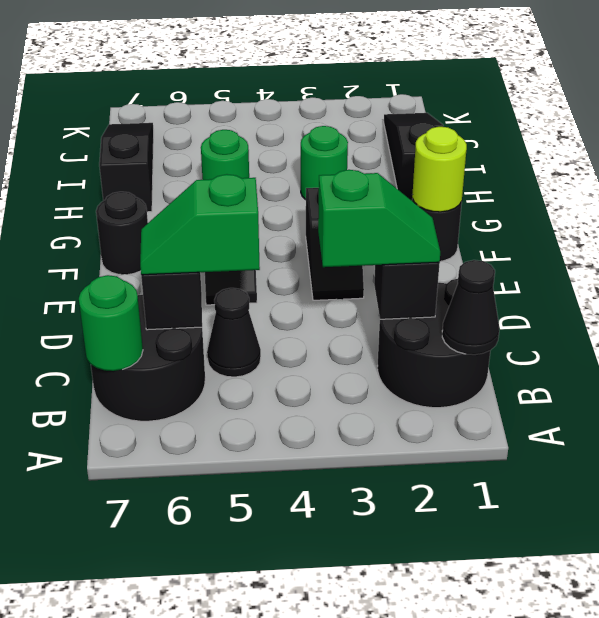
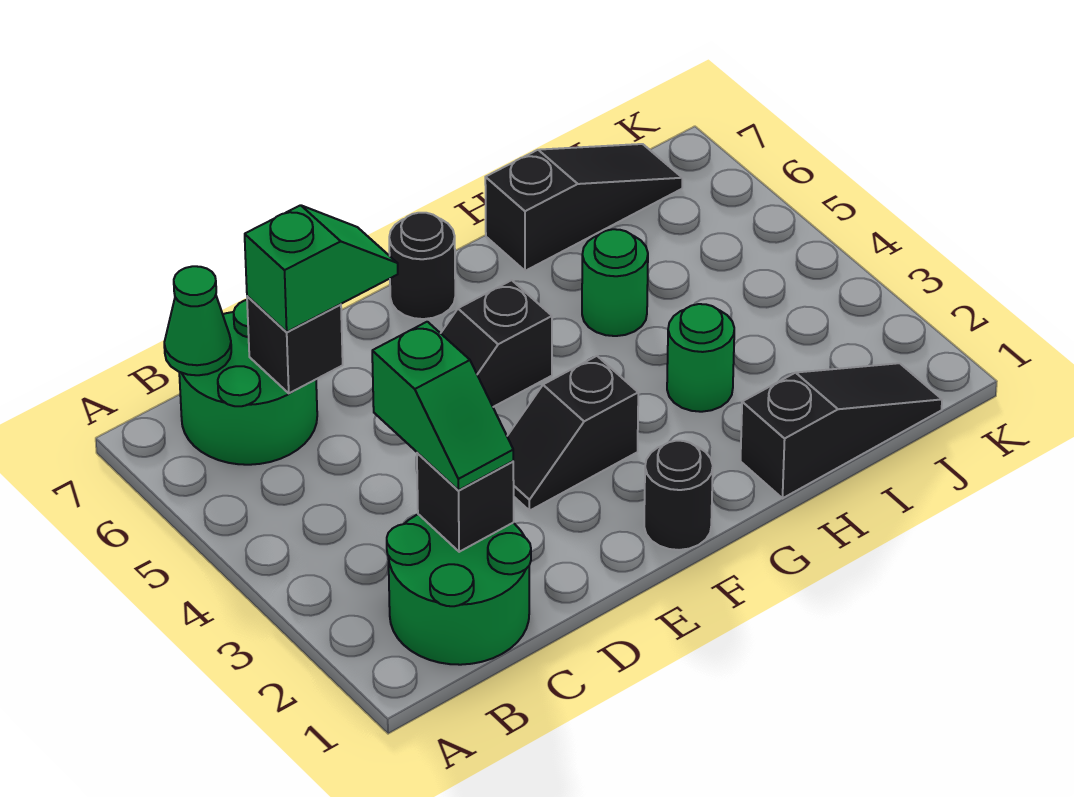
black 2x2 round brick [377,279,490,408] -> green 2x2 round brick [387,514,531,665]
black 1x1 cone [442,260,499,355] -> none
black 2x2 round brick [91,295,205,421] -> green 2x2 round brick [179,300,317,465]
green 1x1 round brick [79,275,143,371] -> green 1x1 cone [164,266,231,375]
black 1x1 cone [207,288,261,377] -> none
green 1x2 slope [140,174,260,275] -> green 1x2 slope turned to [245,205,398,332]
lime 1x1 round brick [412,127,467,212] -> none

